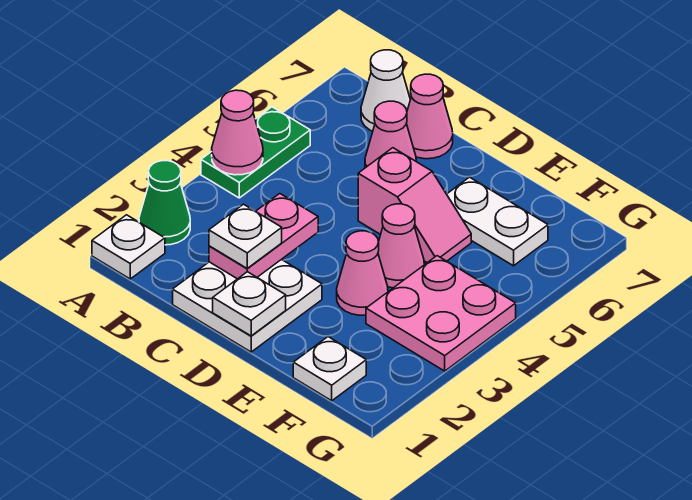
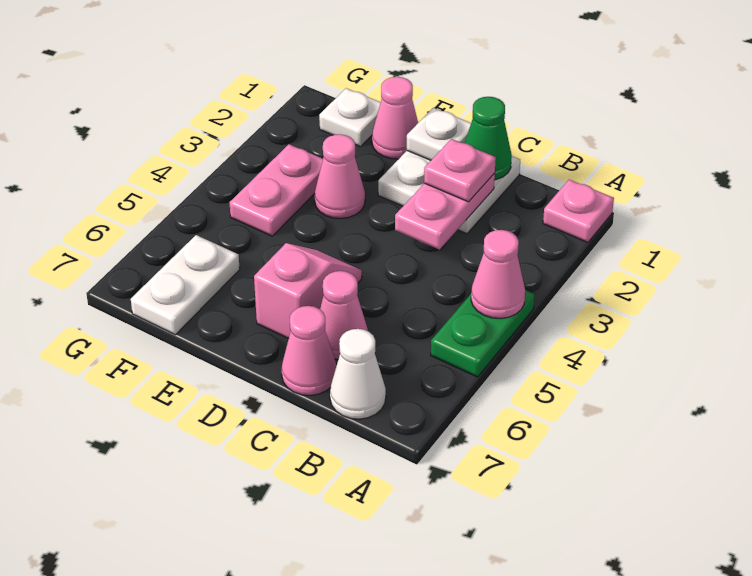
white 1x1 plate [92,215,165,279] -> pink 1x1 plate [543,180,614,242]
green 1x1 cone [139,161,190,245] -> green 1x1 cone moved to [465,97,512,180]
white 1x1 plate [209,204,282,268] -> pink 1x1 plate [424,139,496,202]
pink 1x2 slope [358,148,471,263] -> pink 1x2 slope turned to [254,243,362,339]
pink 1x1 cone [378,204,424,288] -> pink 1x1 cone moved to [372,77,418,159]
white 1x2 plate [447,177,548,266] -> white 1x2 plate turned to [131,235,240,335]
pink 2x2 plate [366,256,516,371] -> pink 1x2 plate [229,144,323,236]

